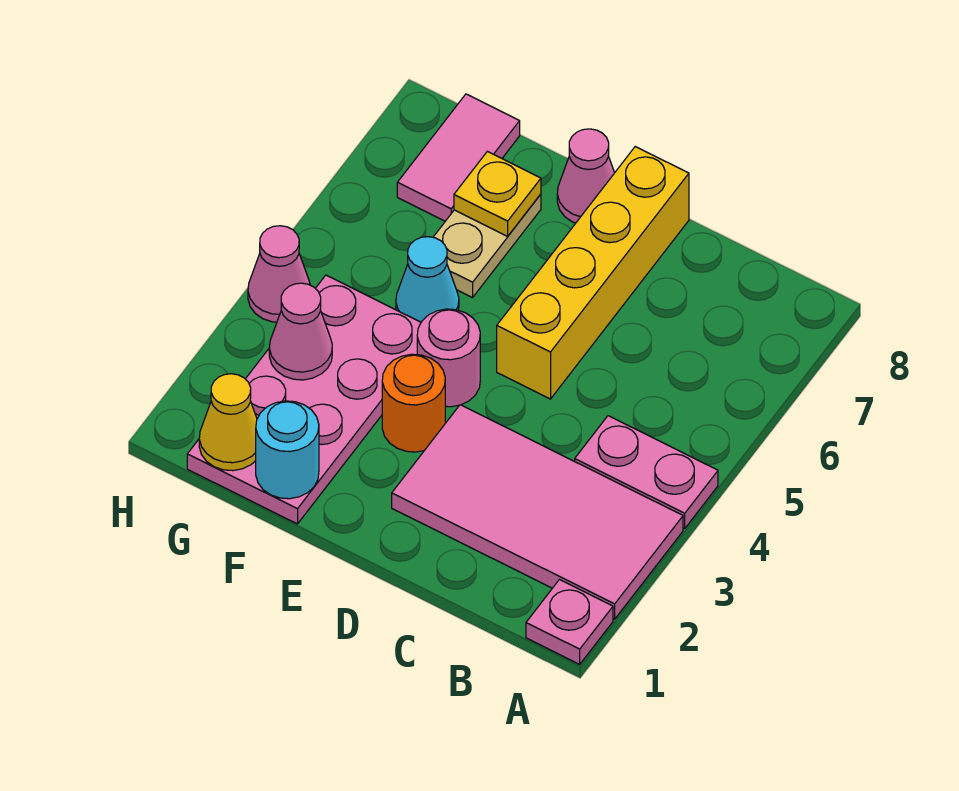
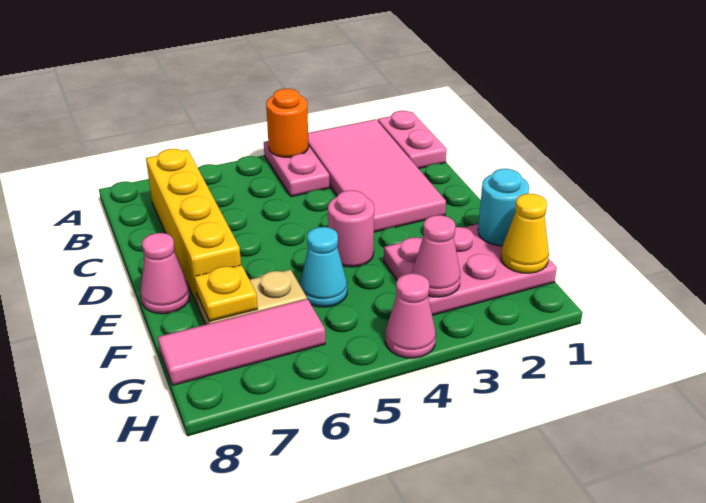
pink 1x1 plate [526,580,613,664] -> pink 1x2 plate [378,111,447,169]
yellow 1x4 brick [497,147,689,399] -> yellow 1x4 brick turned to [146,149,241,306]
orange 1x1 round brick [382,354,445,452] -> orange 1x1 round brick moved to [266,89,309,157]
pink 2x4 plate [187,275,421,524] -> pink 2x3 plate [384,224,557,315]
pink 1x2 tile [397,94,520,221] -> pink 1x3 tile [158,299,325,385]

